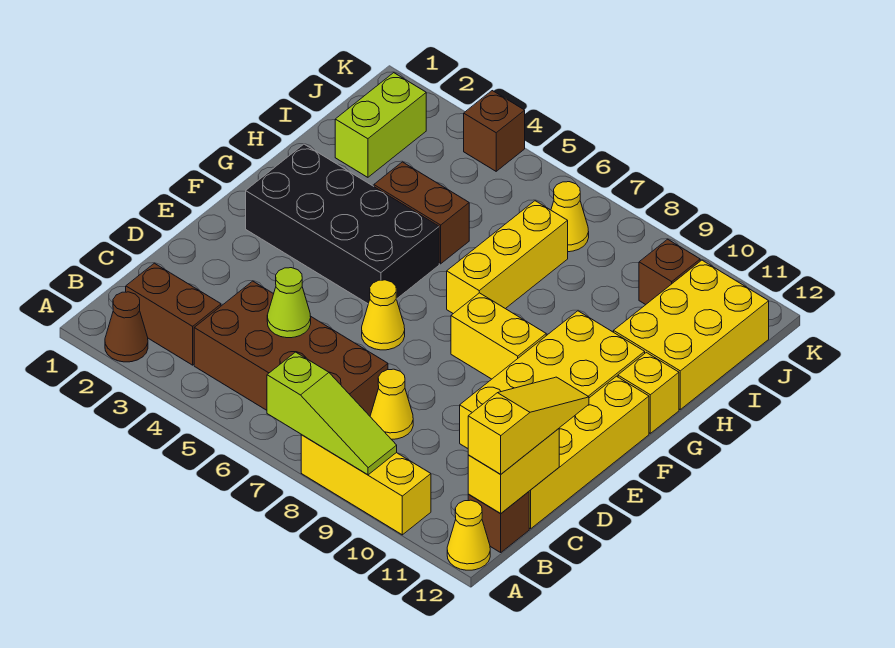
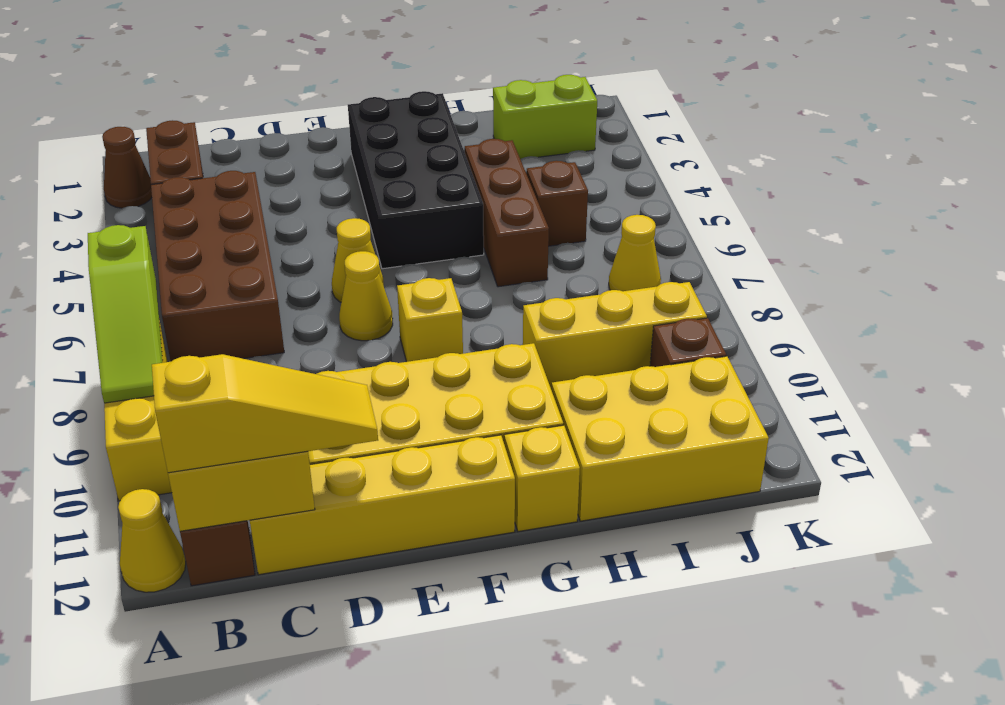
lime 1x1 cone [267,268,311,338] -> none
yellow 1x1 cone [370,369,413,439] -> yellow 1x1 cone moved to [339,251,393,341]
yellow 1x2 brick [451,293,546,379] -> yellow 1x1 brick [397,278,463,362]
yellow 1x3 brick [447,201,568,314] -> yellow 1x3 brick moved to [523,282,707,389]
brown 1x2 brick [374,162,469,264] -> brown 1x3 brick [465,139,549,287]
brown 1x1 brick [464,91,525,171] -> brown 1x1 brick moved to [527,161,588,246]

